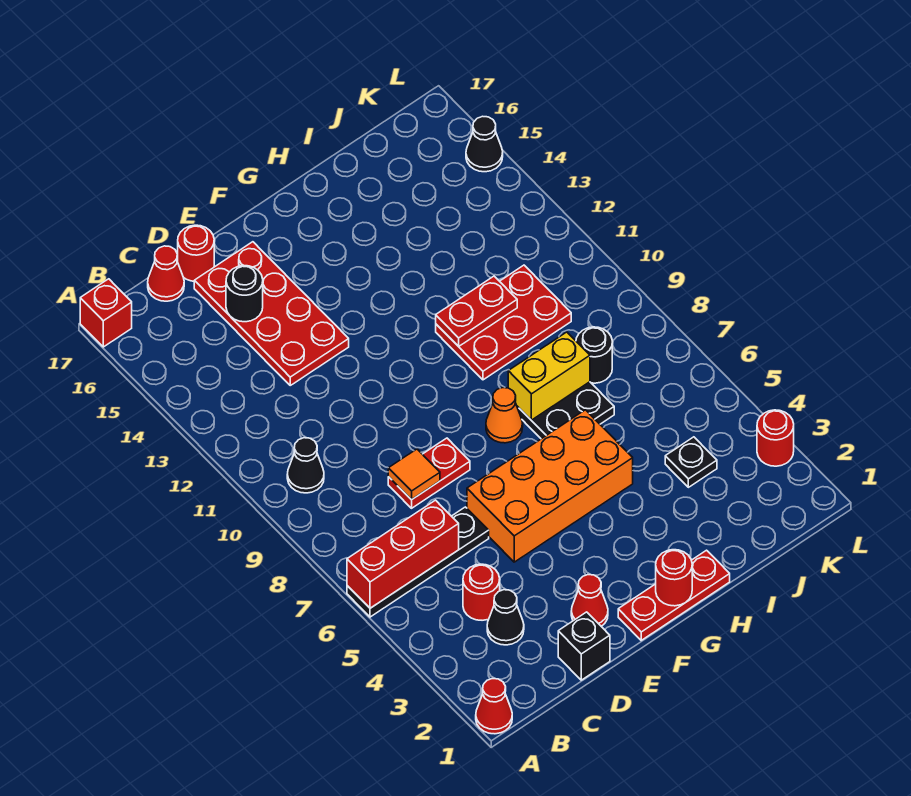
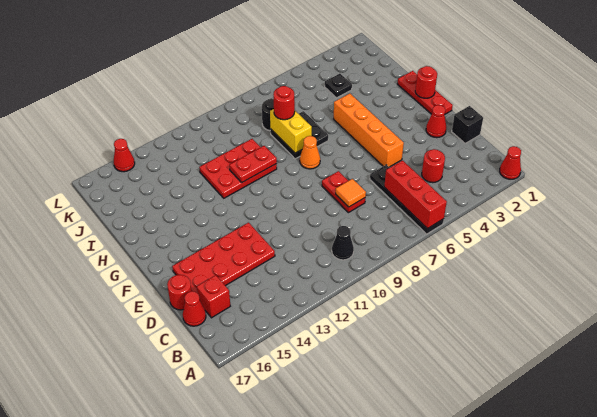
red 1x1 brick [80,279,132,347] -> red 1x1 brick moved to [197,275,230,318]
black 1x1 cone [487,590,524,645] -> none
black 1x1 round brick [226,265,263,322] -> none
orange 2x4 brick [467,410,633,562] -> orange 1x4 brick [334,94,404,167]
red 2x3 plate [436,265,571,380] -> red 2x3 plate turned to [199,139,277,198]
red 1x2 plate [436,276,517,347] -> red 1x2 plate turned to [229,146,277,182]
red 1x1 round brick [757,410,794,466] -> red 1x1 round brick moved to [273,86,295,120]
black 1x1 cone [466,116,503,172] -> red 1x1 cone [114,139,135,172]

